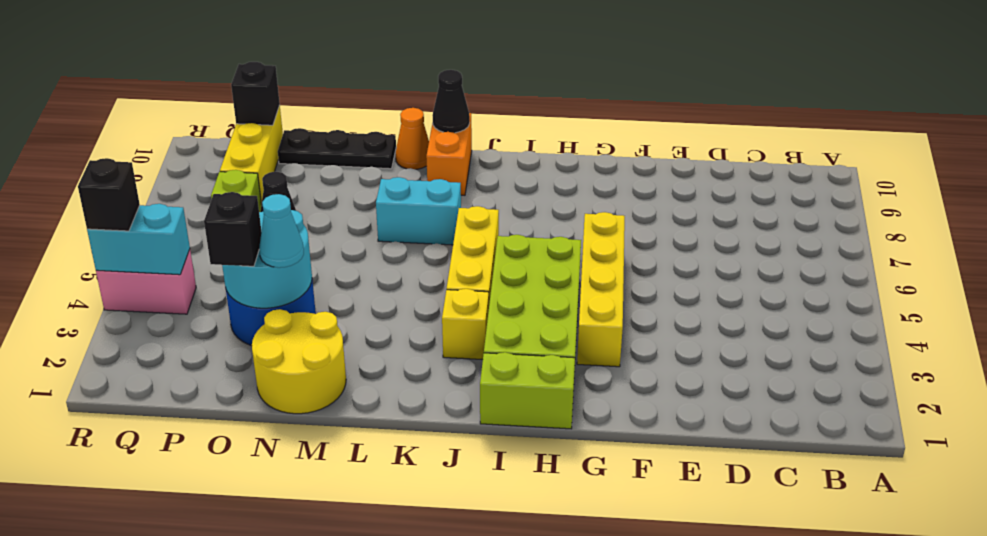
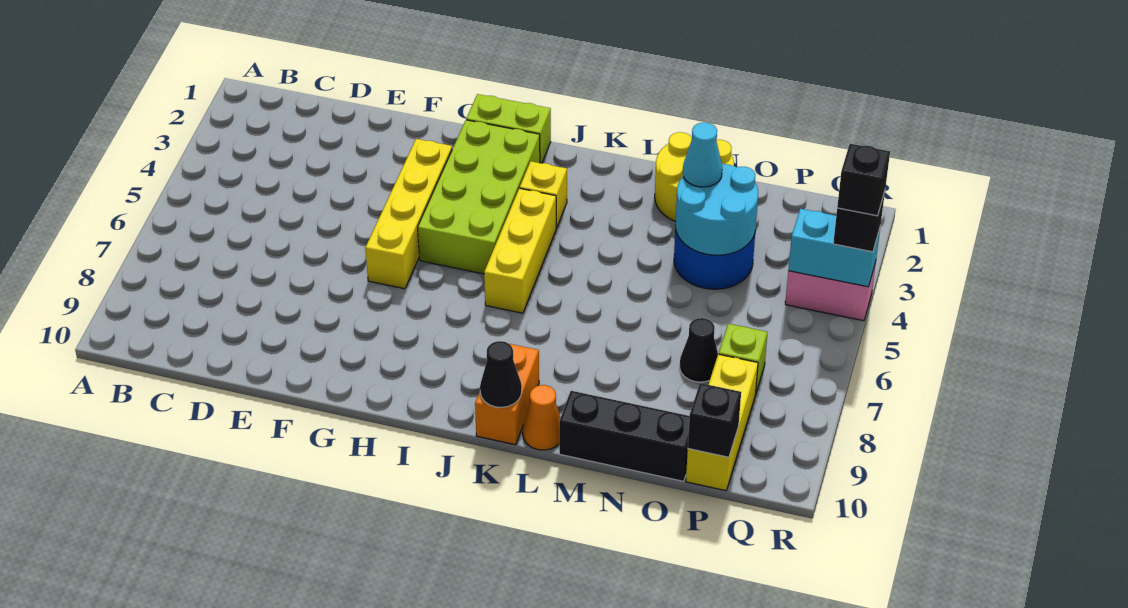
cyan 1x2 brick [376,177,461,245] -> none
black 1x3 plate [278,128,396,169] -> black 1x3 brick [559,391,690,481]
black 1x1 brick [204,192,262,266] -> black 1x1 brick moved to [837,144,890,216]

